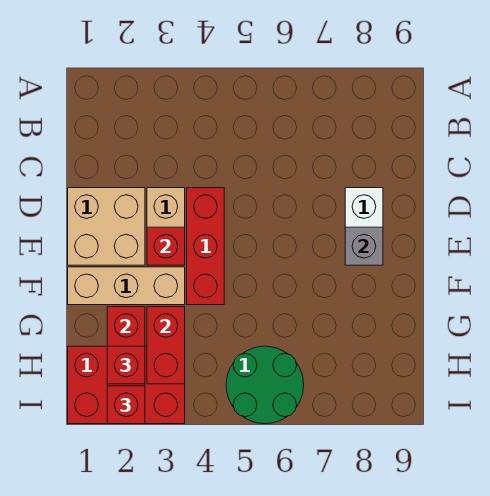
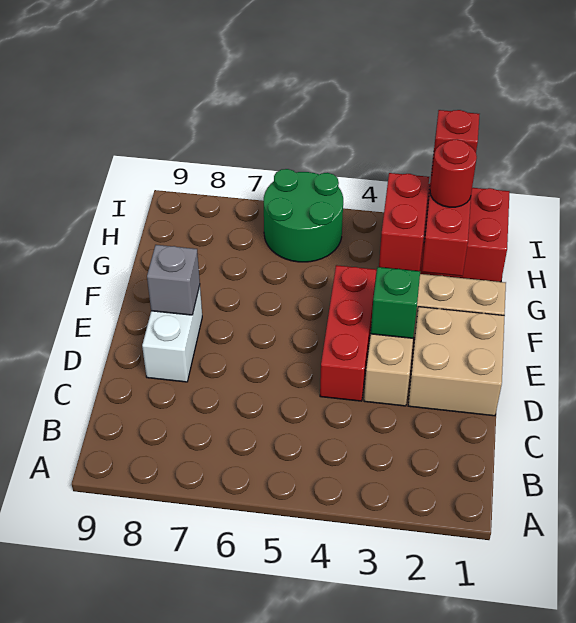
red 1x1 brick [147,227,185,265] -> green 1x1 brick [371,267,420,338]
red 1x1 brick [107,346,145,384] -> red 1x1 round brick [430,139,477,207]

